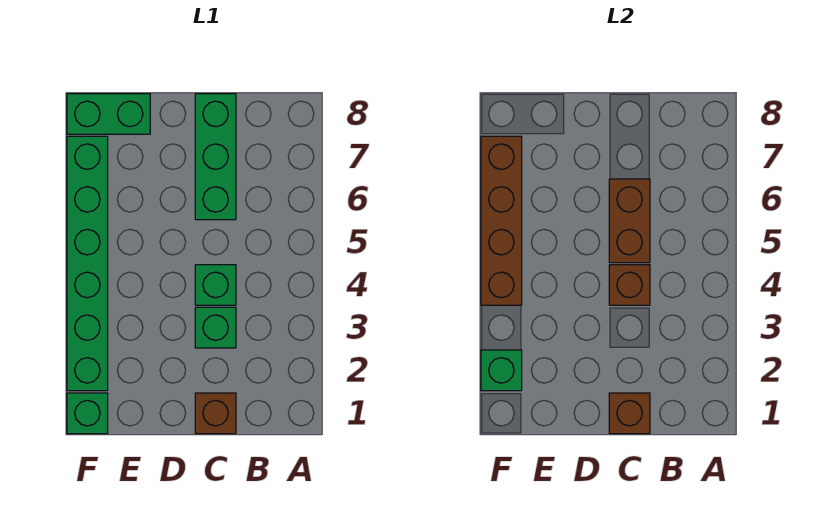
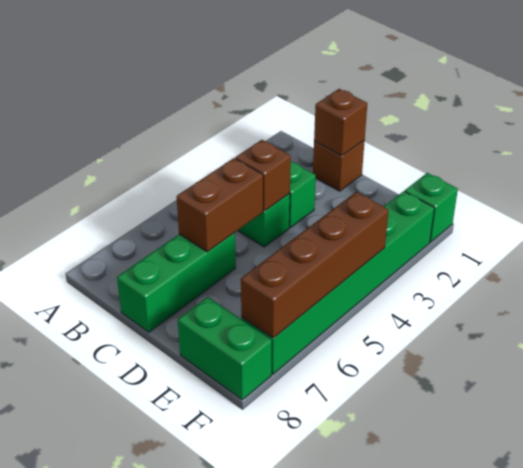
green 1x1 brick [481,350,522,391] -> none

